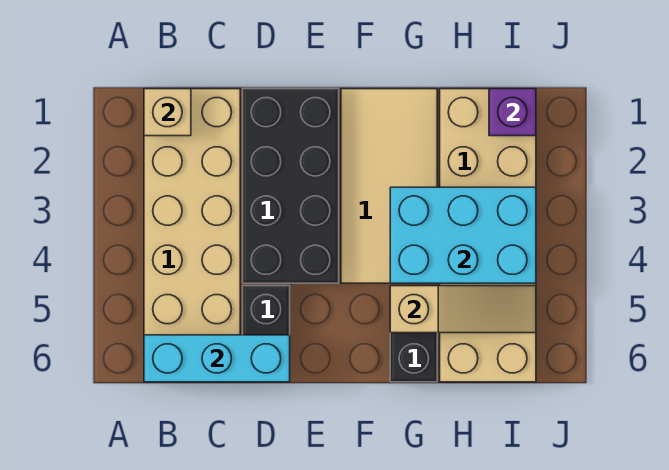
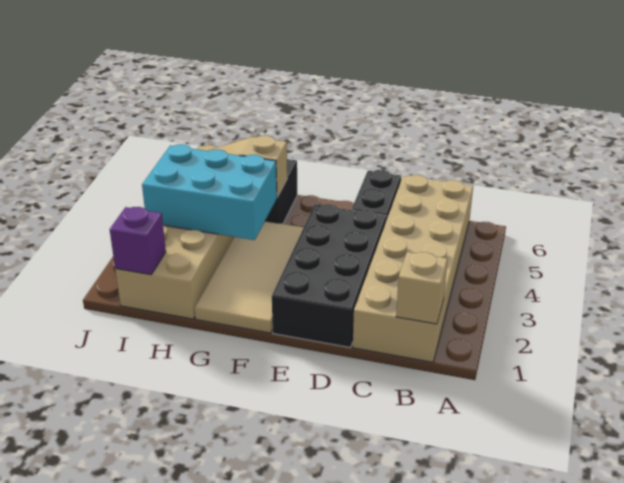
cyan 1x3 brick [144,335,290,382] -> none

